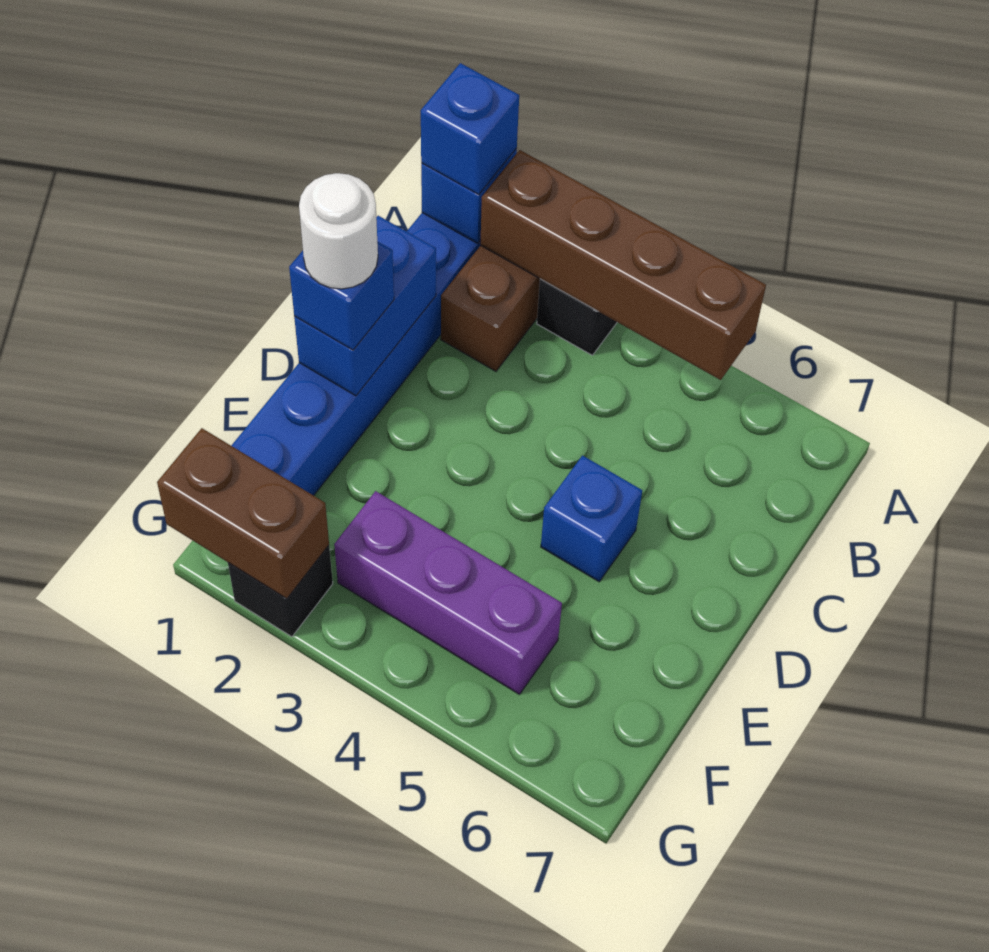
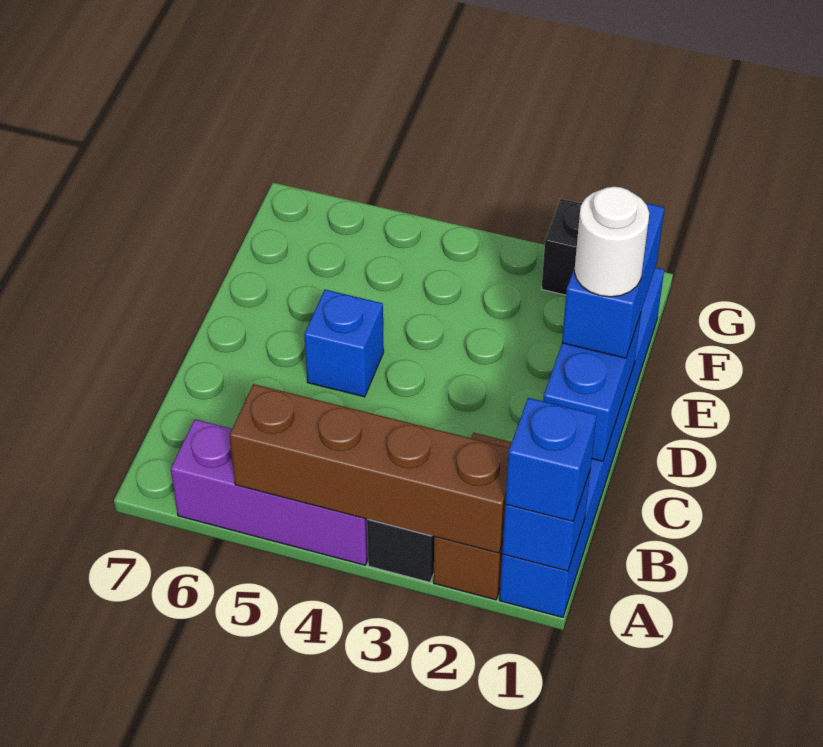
blue 1x1 brick [289,241,394,350] -> blue 1x2 brick [562,203,665,358]
purple 1x3 brick [334,491,562,694] -> purple 1x3 brick moved to [171,419,368,565]
brown 1x2 brick [157,428,329,599] -> none

